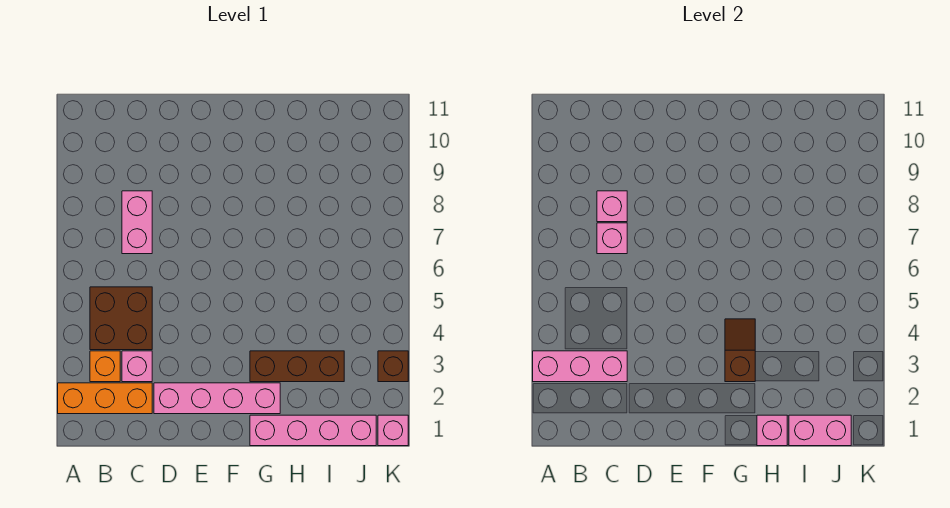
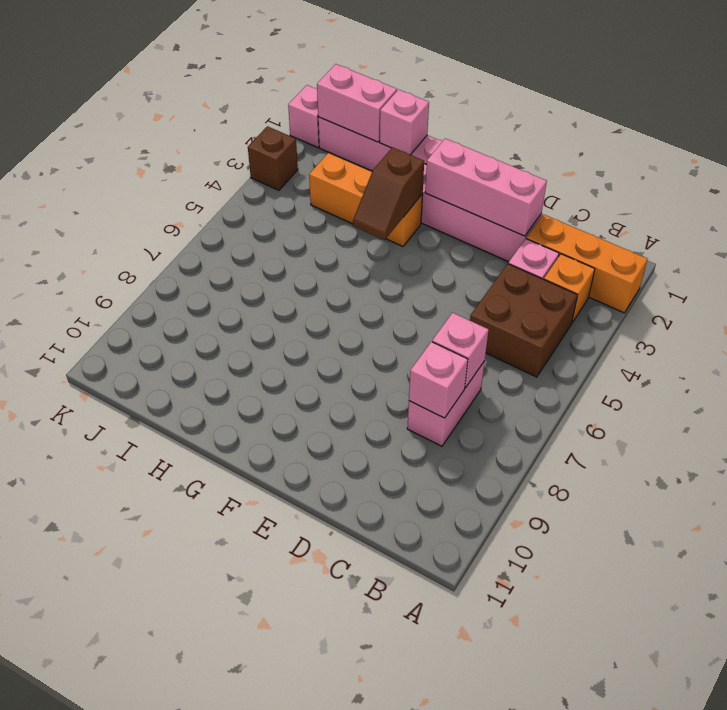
pink 1x3 brick [533,351,627,382] -> pink 1x3 brick moved to [425,139,547,236]
brown 1x3 brick [250,351,344,382] -> orange 1x3 brick [309,153,423,246]

